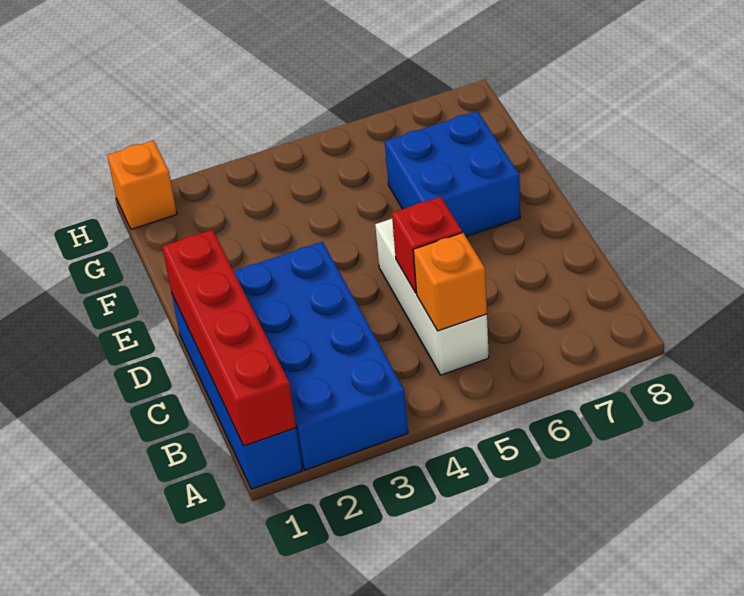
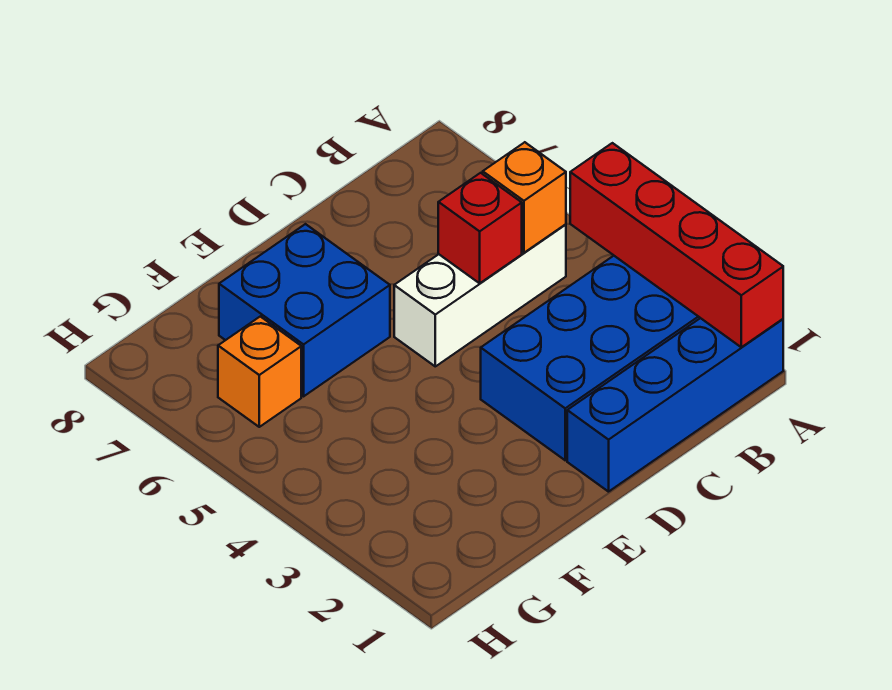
red 1x4 brick [162,230,296,446] -> red 1x4 brick turned to [570,143,783,347]
orange 1x1 brick [107,140,177,229] -> orange 1x1 brick moved to [218,316,301,427]

